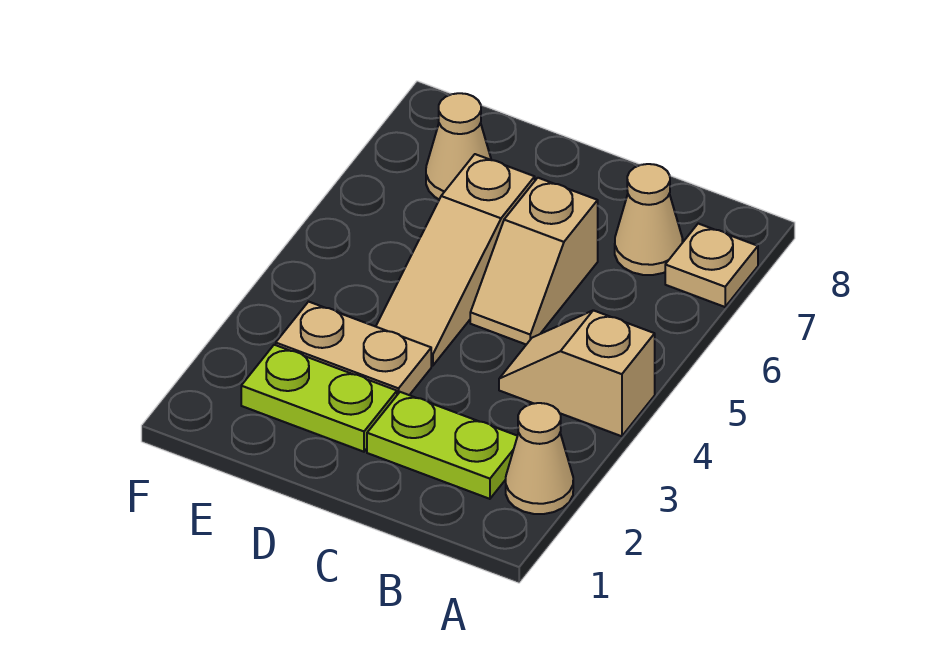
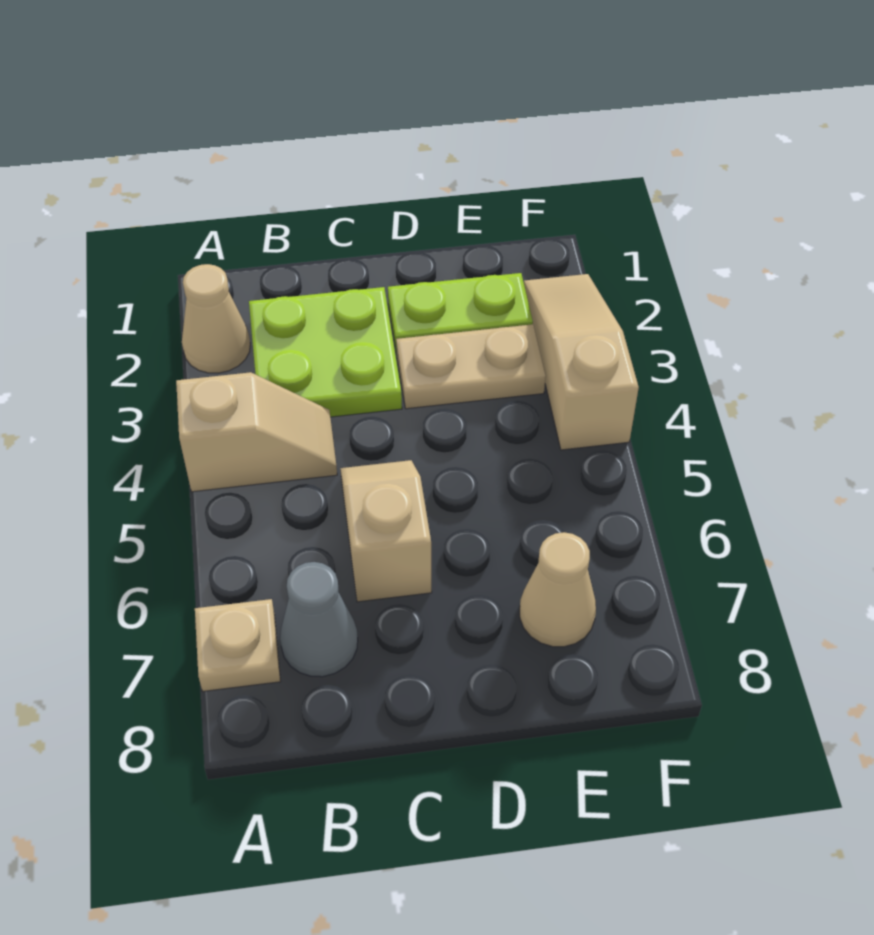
lime 1x2 plate [367,392,517,499] -> lime 2x2 plate [249,287,402,417]
tan 1x1 cone [615,164,683,275] -> grey 1x1 cone [280,562,358,677]
tan 1x3 slope [376,154,535,366] -> tan 1x3 slope moved to [524,274,639,450]

